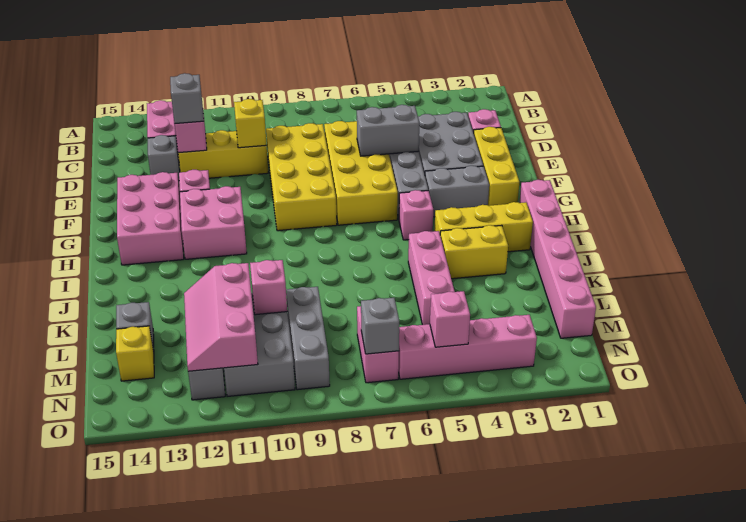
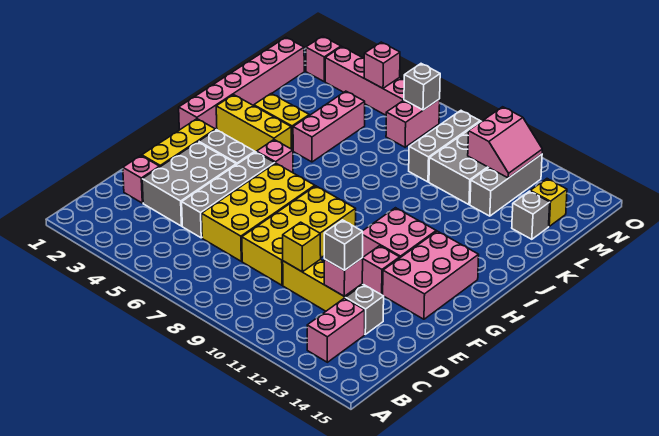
grey 1x2 brick [357,105,419,156] -> none
pink 1x1 brick [250,260,287,315] -> pink 1x1 brick moved to [306,36,341,81]
pink 2x3 slope [184,263,258,371] -> pink 2x2 slope [468,107,542,178]

